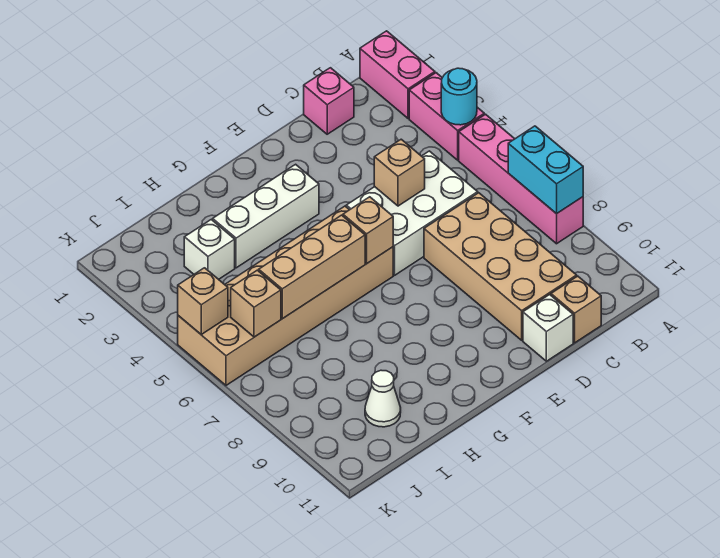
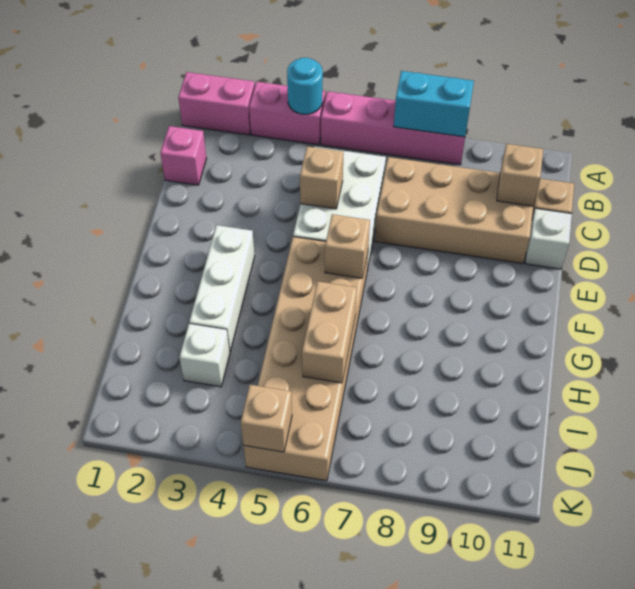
tan 1x3 brick [259,215,365,319] -> tan 1x2 brick [302,281,357,383]
white 1x1 cone [365,370,401,427] -> none
tan 1x1 brick [231,270,281,337] -> tan 1x1 brick moved to [497,144,543,206]

